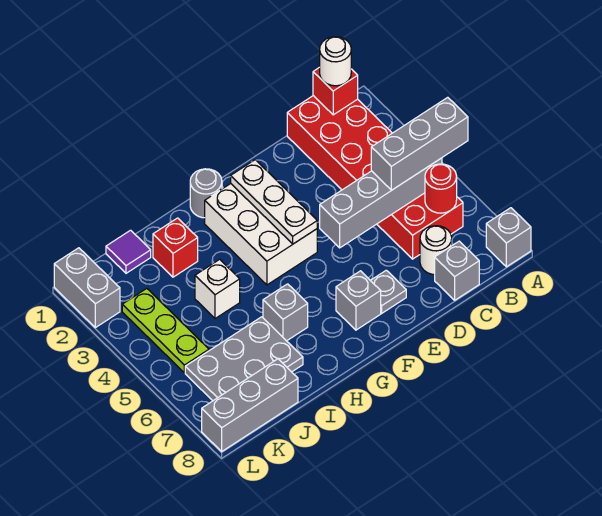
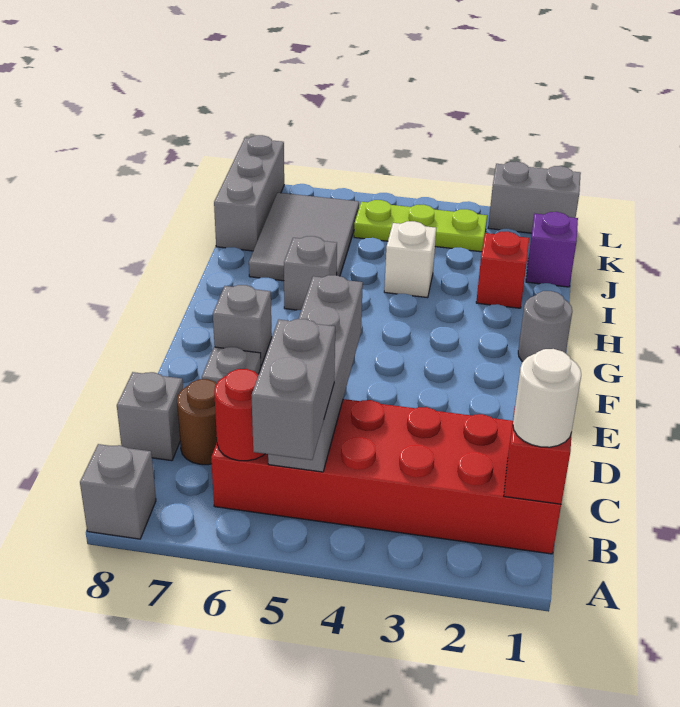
grey 1x3 brick [371,97,468,190] -> grey 1x2 brick [251,319,335,460]
white 1x1 round brick [420,226,452,275] -> brown 1x1 round brick [177,379,217,465]
white 2x3 brick [205,184,317,285] -> none
white 1x3 plate [231,160,317,244] -> none
grey 2x3 plate [185,317,303,401] -> grey 2x3 tile [249,193,359,281]
purple 1x1 tile [106,230,151,273] -> purple 1x1 brick [526,212,578,287]

